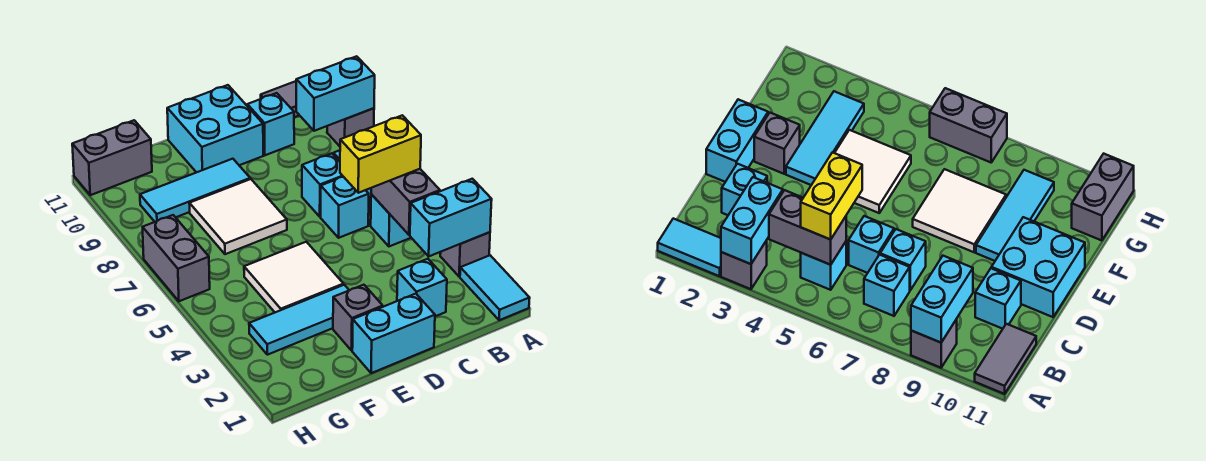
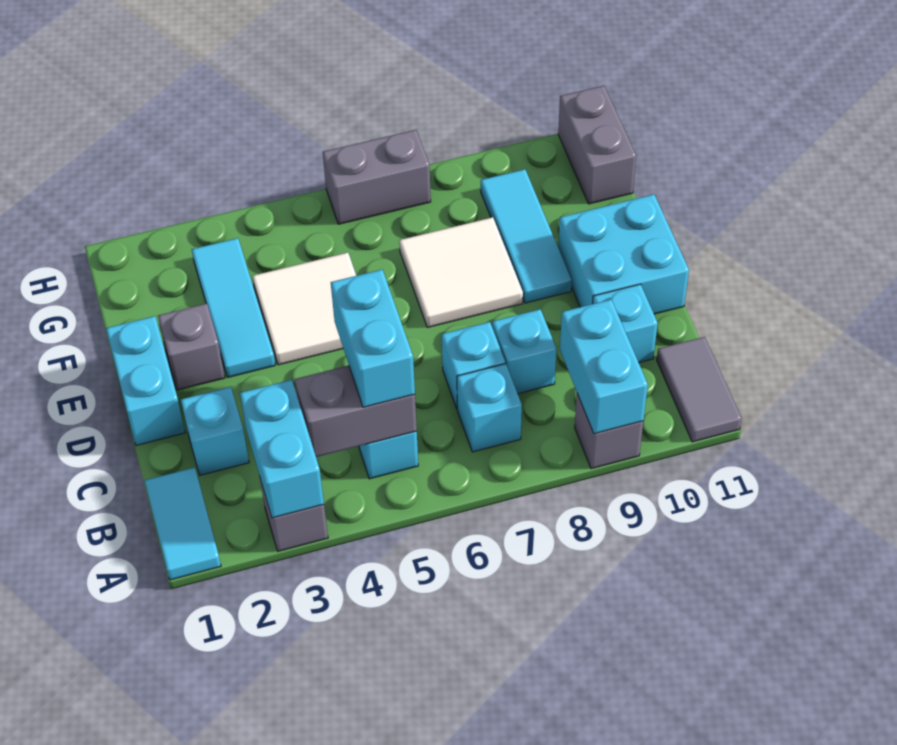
cyan 1x2 tile [460,255,530,320] -> cyan 1x2 tile turned to [145,467,221,580]
yellow 1x2 brick [340,115,421,193] -> cyan 1x2 brick [331,270,415,407]
cyan 1x1 brick [321,177,369,238] -> cyan 1x1 brick moved to [492,309,556,394]

